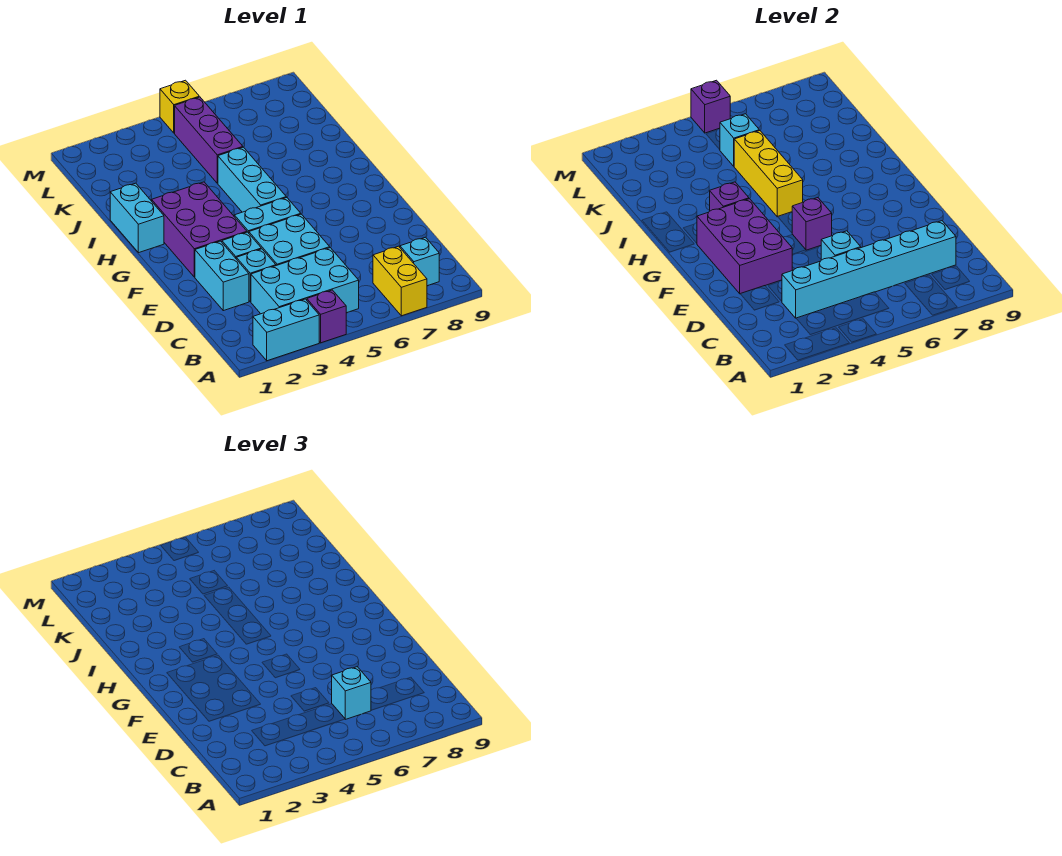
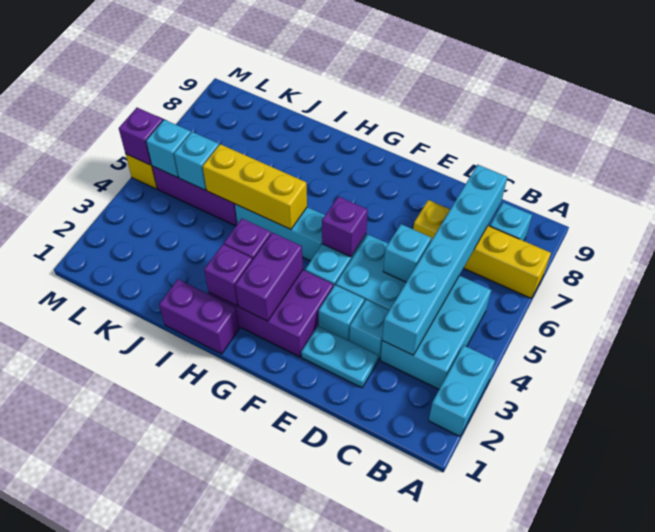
purple 1x1 brick [307,290,346,343] -> purple 1x1 brick moved to [204,244,252,306]
yellow 1x2 brick [373,246,427,316] -> yellow 1x4 brick [413,200,551,298]
cyan 1x1 brick [332,667,371,719] -> cyan 1x1 brick moved to [146,120,191,177]
cyan 1x2 brick [195,241,249,311] -> cyan 1x2 plate [301,326,379,388]
purple 2x3 brick [697,199,792,294] -> purple 1x2 brick [235,233,303,321]
cyan 1x2 brick [110,183,164,253] -> purple 1x2 brick [159,279,239,354]

